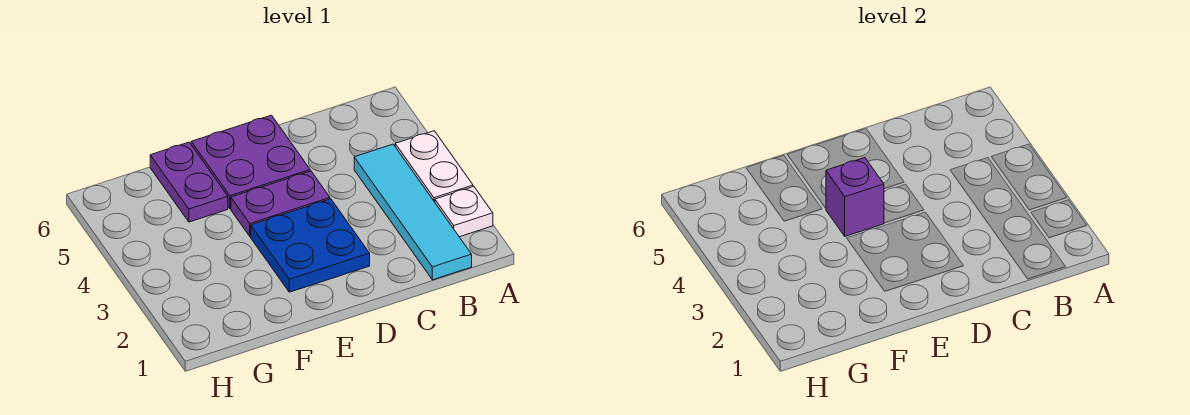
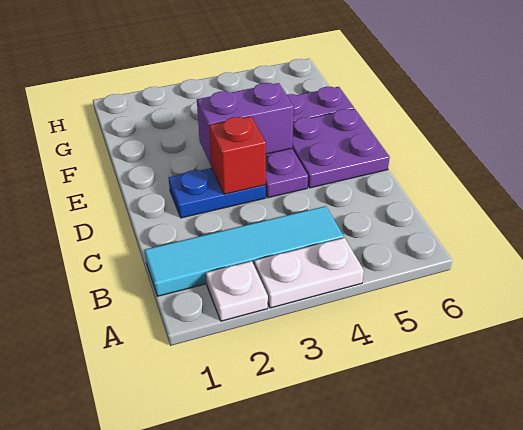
blue 2x2 plate [251,199,370,292] -> blue 1x2 plate [169,168,266,218]
none -> red 1x1 brick [209,117,266,194]
purple 1x1 brick [826,158,884,236] -> purple 1x2 brick [197,83,294,166]

